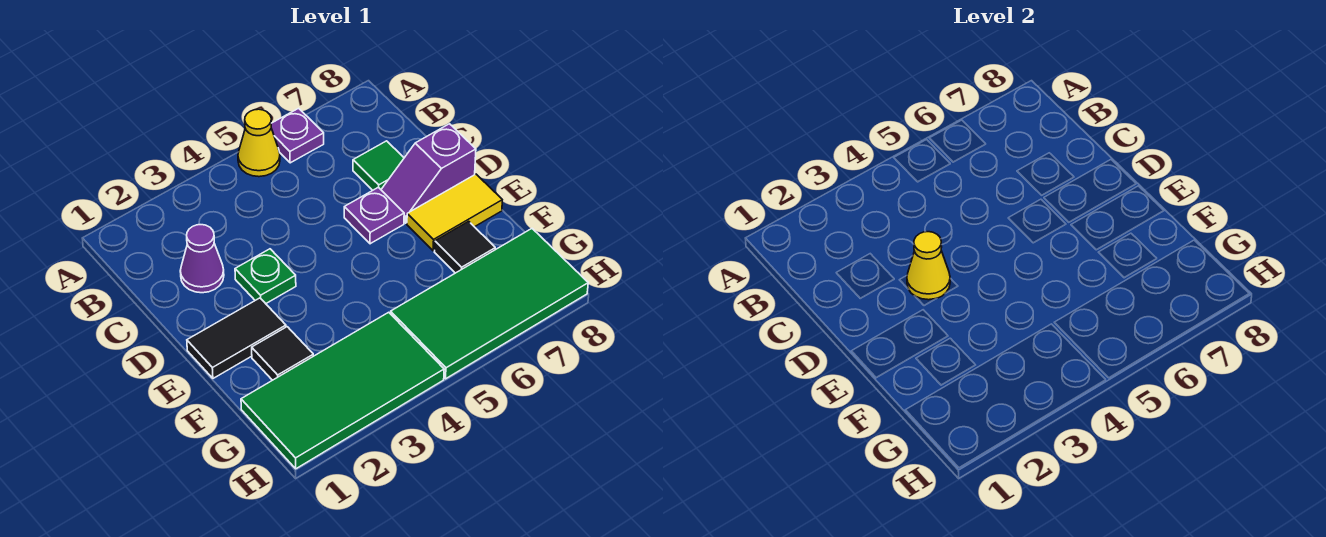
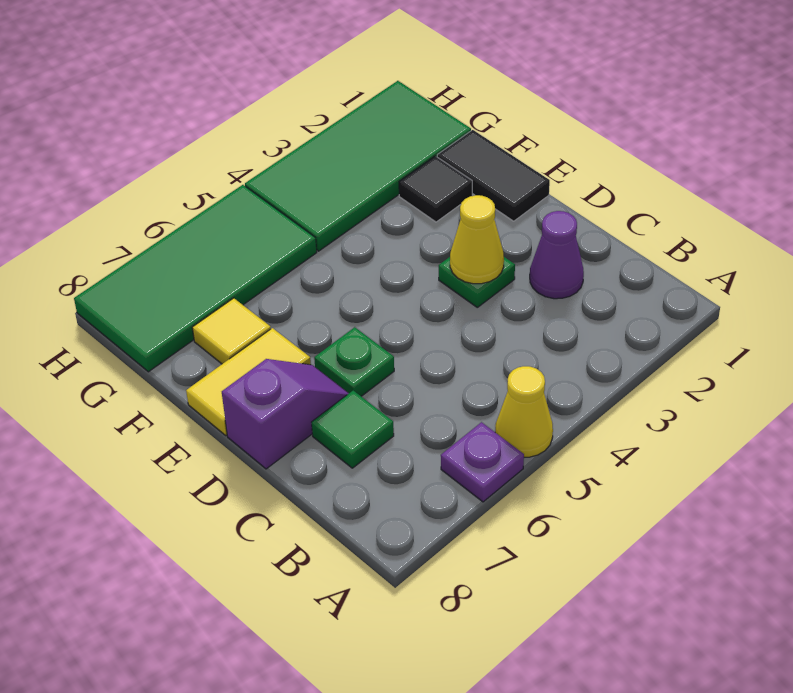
purple 1x1 plate [344,187,404,244] -> green 1x1 plate [314,327,394,396]
black 1x2 tile [187,298,286,378] -> black 1x2 tile turned to [437,130,550,221]
black 1x1 tile [435,221,495,273] -> yellow 1x1 tile [192,298,271,364]

